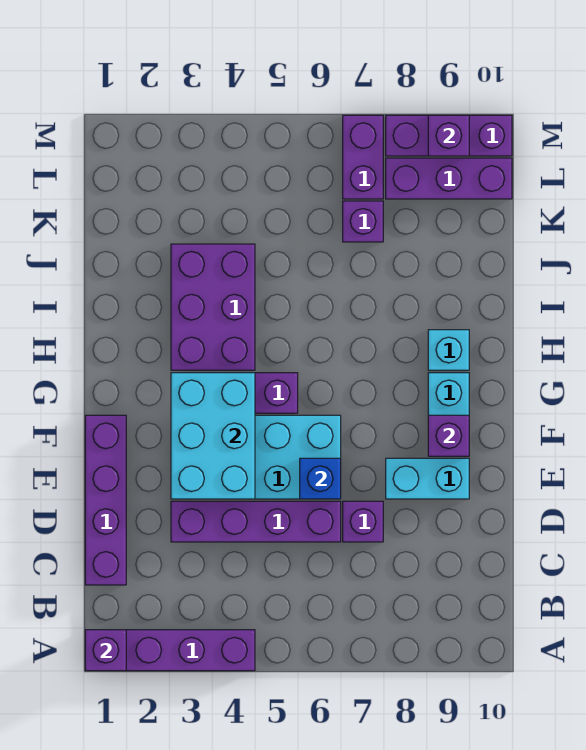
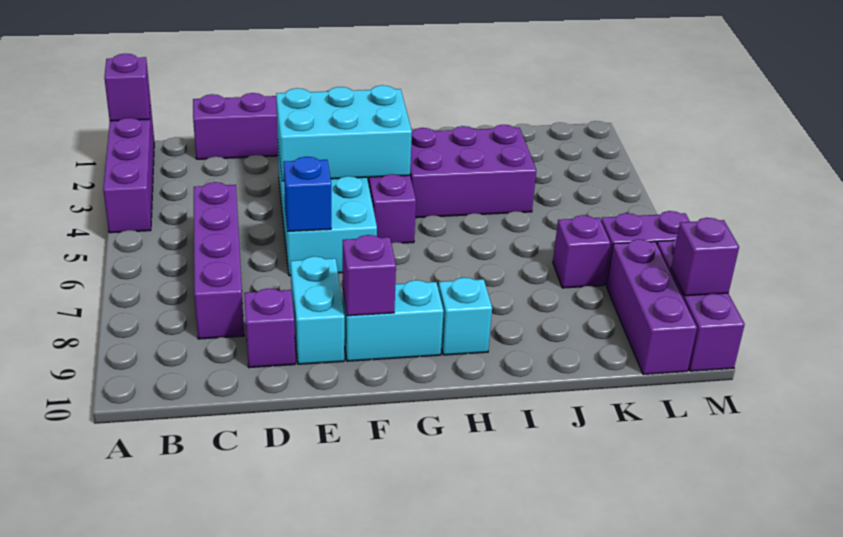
purple 1x4 brick [171,501,341,542] -> purple 1x4 brick moved to [194,182,244,339]
purple 1x1 brick [343,501,383,542] -> purple 1x1 brick moved to [244,288,295,368]

